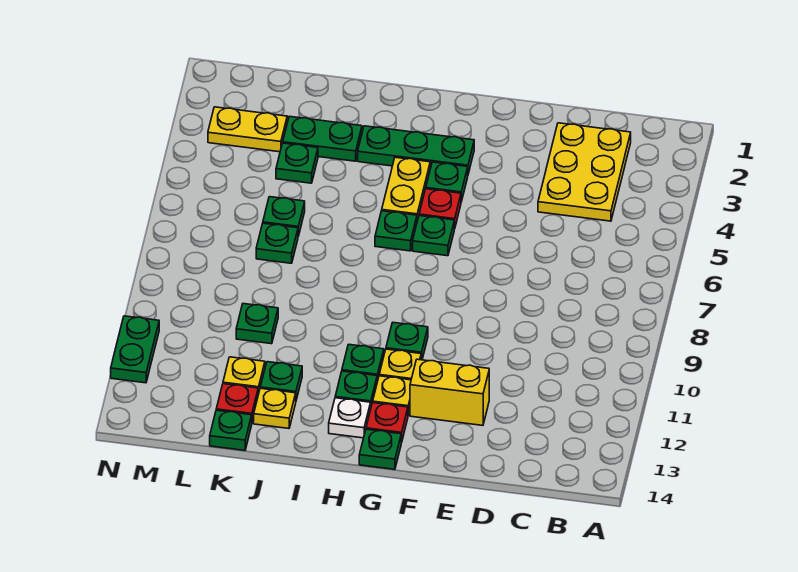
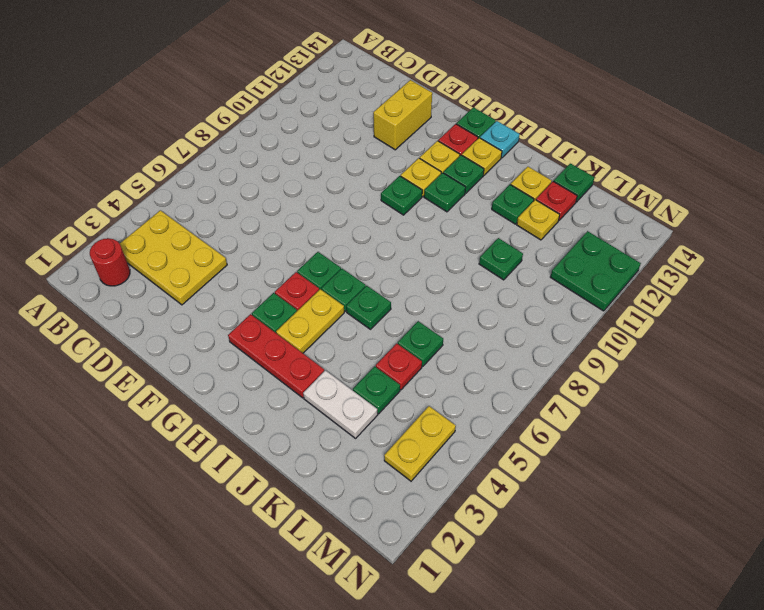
none -> red 1x1 round brick [90,238,130,286]
yellow 2x3 plate [538,123,631,221] -> yellow 2x3 plate turned to [120,210,227,305]
yellow 1x2 brick [410,359,489,425] -> yellow 1x2 brick turned to [373,80,432,150]
green 1x3 plate [358,126,474,174] -> red 1x3 plate [228,314,324,398]
white 1x1 plate [329,398,371,438] -> yellow 1x1 plate [462,138,502,175]
none -> cyan 1x1 plate [480,121,520,158]
green 1x2 plate [283,116,362,161] -> white 1x2 plate [303,370,378,438]
none -> red 1x1 plate [376,343,422,390]
green 1x1 plate [256,223,298,263] -> green 1x1 plate moved to [346,286,391,329]
yellow 1x2 plate [208,107,287,152] -> yellow 1x2 plate turned to [384,406,456,481]
green 1x2 plate [111,316,159,383] -> green 2x2 plate [551,231,641,311]

